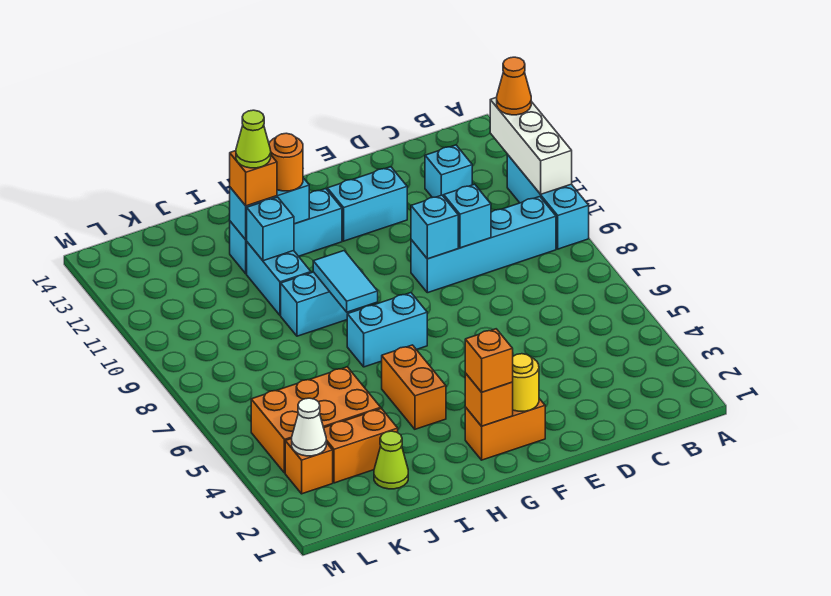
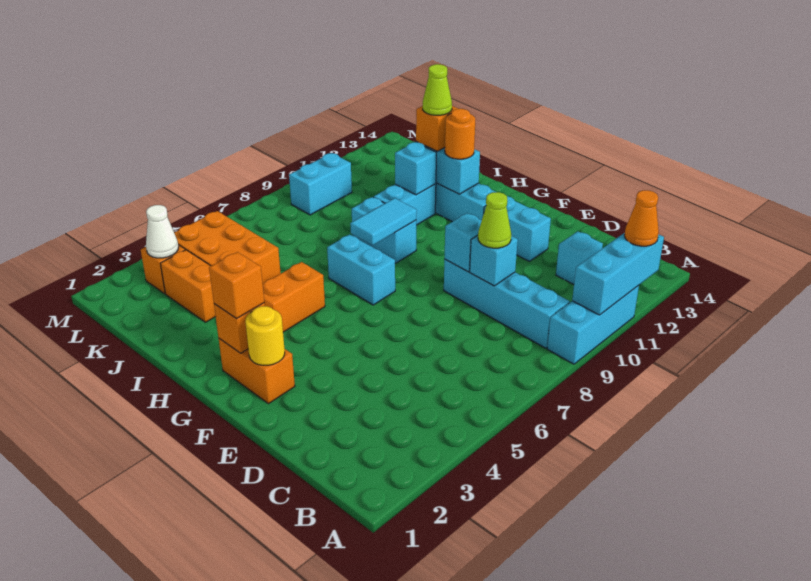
white 1x3 brick [490,97,572,194] -> cyan 1x3 brick [572,233,664,315]
lime 1x1 cone [374,431,408,489] -> lime 1x1 cone moved to [478,192,511,248]
none -> cyan 1x2 brick [289,153,352,215]

